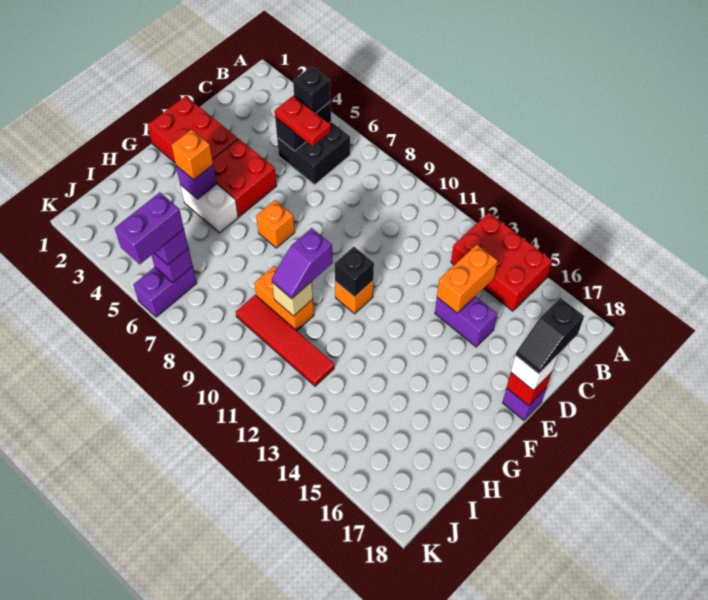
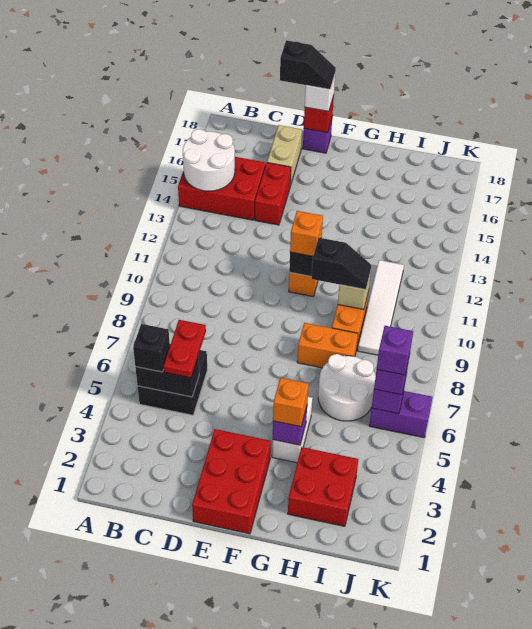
red 2x3 brick [451,213,552,311] -> red 2x3 brick turned to [178,157,266,220]
none -> white 2x2 round brick [183,129,235,191]
orange 1x2 brick [437,245,498,313] -> orange 1x2 brick moved to [297,323,358,368]
purple 1x2 brick [435,296,497,347] -> red 1x2 brick [255,163,291,225]
none -> tan 1x2 brick [267,125,302,186]
red 2x2 brick [212,139,277,217] -> red 2x2 brick moved to [288,447,358,526]
orange 1x1 brick [256,200,295,248] -> orange 1x1 brick moved to [290,211,323,256]
purple 1x2 slope [272,228,333,299] -> black 1x2 slope [312,238,371,290]
none -> white 2x2 round brick [318,354,376,421]
red 1x4 tile [236,295,334,386] -> white 1x4 tile [358,260,404,355]
purple 1x2 brick [115,193,184,264] -> purple 1x1 brick [377,326,413,375]

